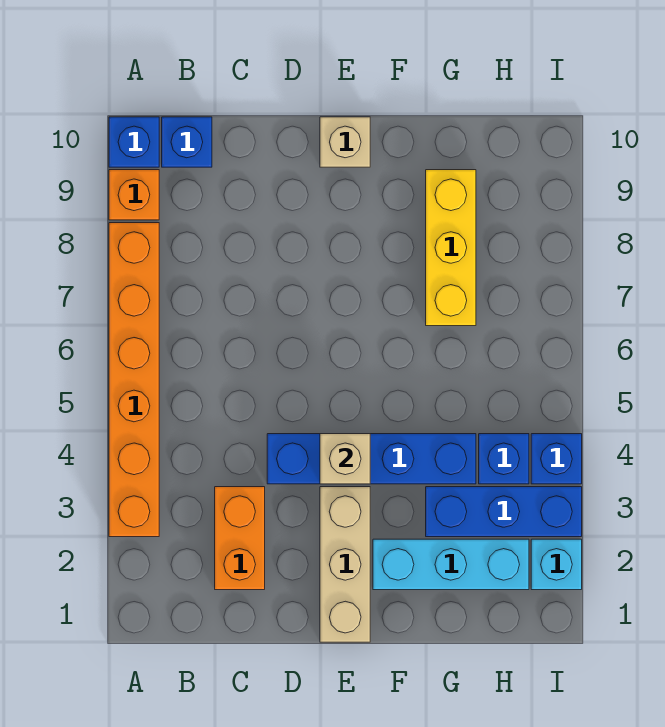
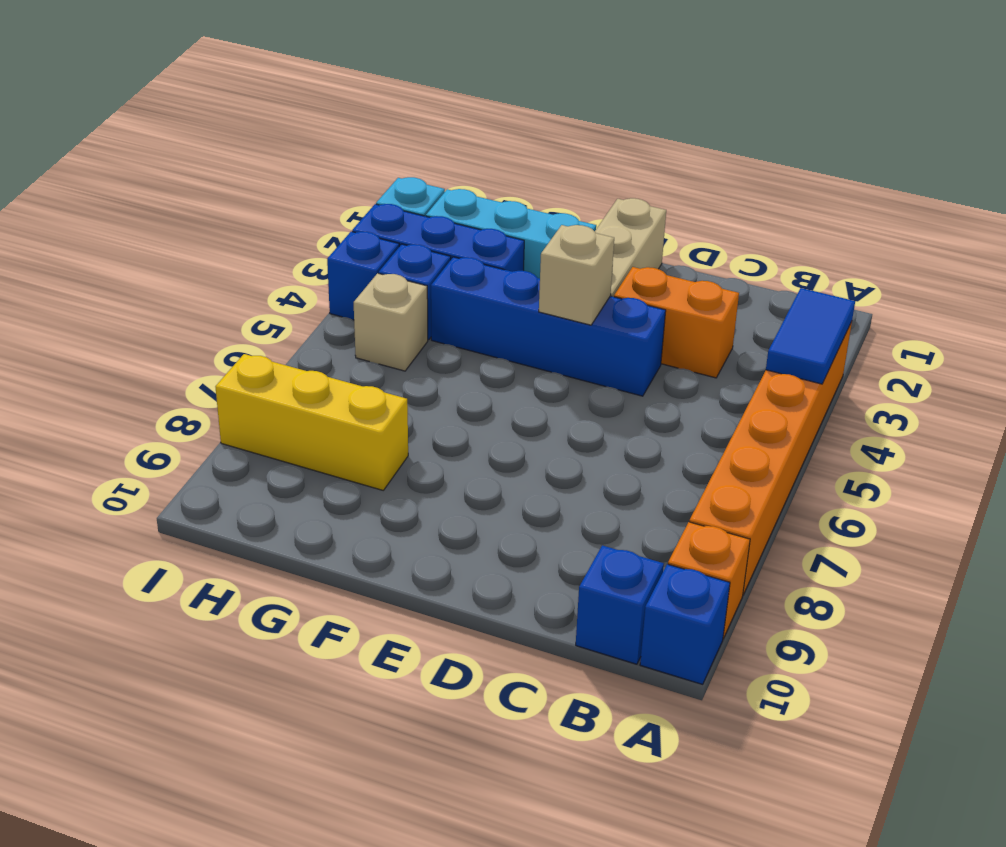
none -> blue 1x2 tile [766,288,855,384]
orange 1x2 brick [215,487,265,590] -> orange 1x2 brick turned to [614,267,739,378]
tan 1x1 brick [320,117,370,167] -> tan 1x1 brick moved to [354,273,428,371]
yellow 1x3 brick [426,170,476,326] -> yellow 1x3 brick turned to [215,354,408,490]

